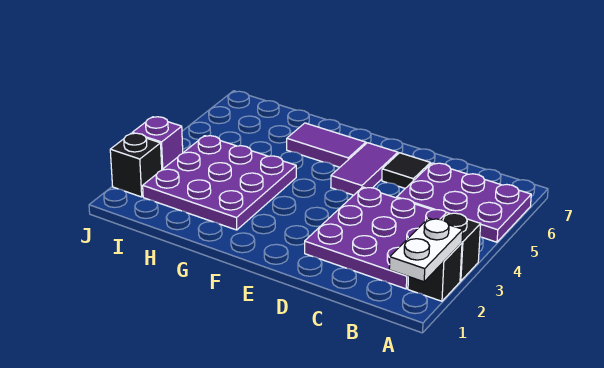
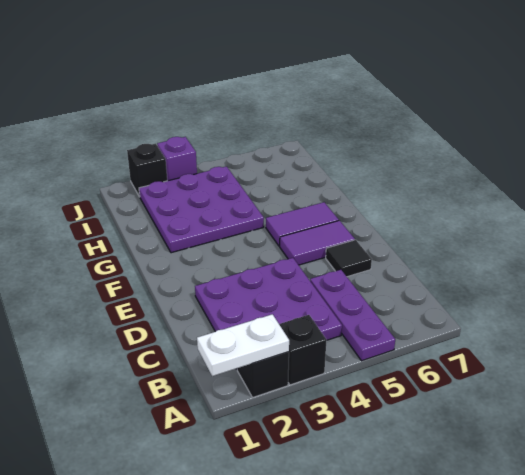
purple 2x3 plate [397,163,531,242] -> purple 1x3 plate [310,270,395,361]
purple 1x2 tile [287,123,366,167] -> purple 1x2 tile turned to [266,202,339,246]

